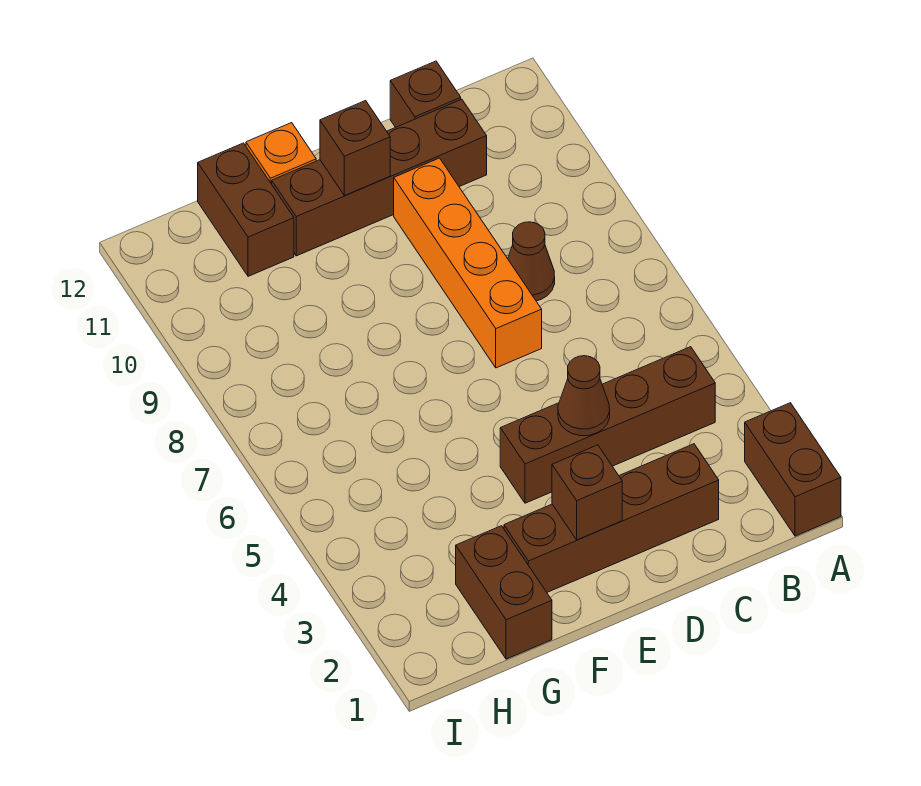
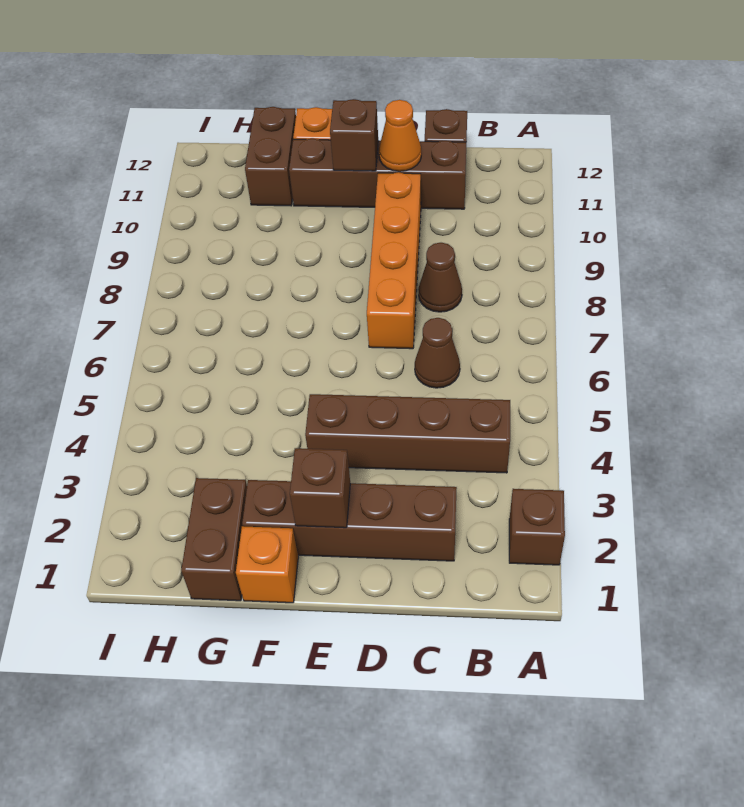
brown 1x2 brick [745,403,841,536] -> brown 1x1 brick [509,489,565,565]
brown 1x1 cone [558,356,610,436] -> brown 1x1 cone moved to [415,318,460,388]
none -> orange 1x1 cone [379,100,421,171]
none -> orange 1x1 brick [236,526,298,603]

